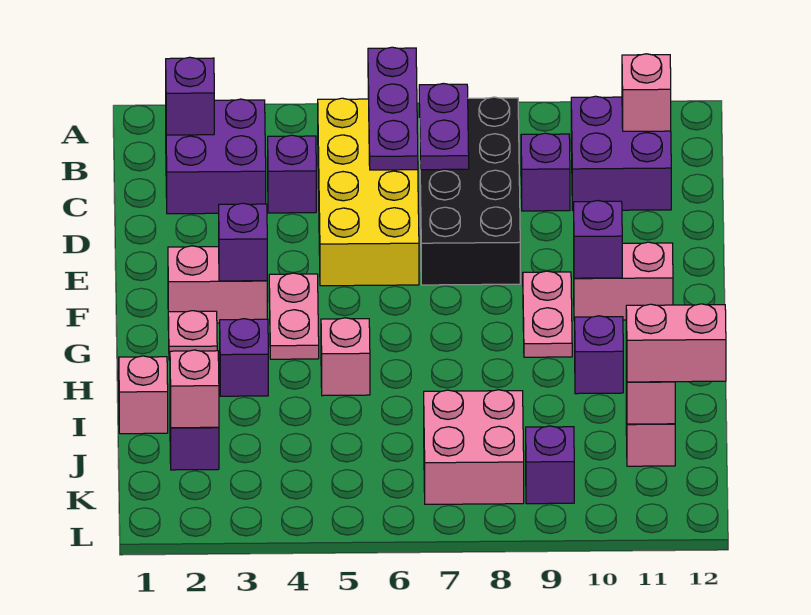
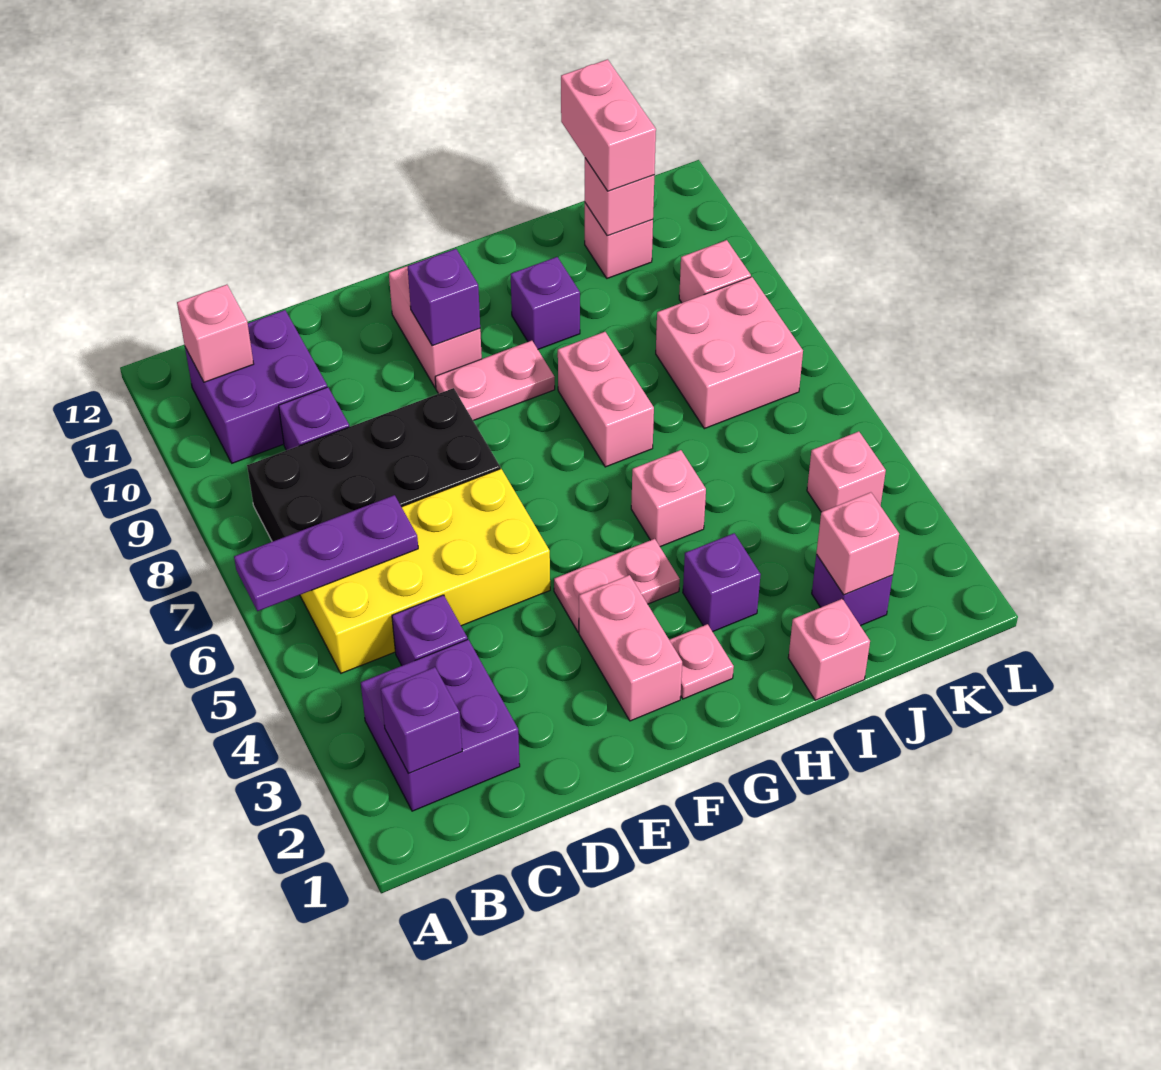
purple 1x2 plate [419,83,469,170] -> none
purple 1x1 brick [219,203,267,281] -> none
none -> pink 1x2 brick [558,332,654,467]
none -> pink 1x1 brick [807,431,886,512]
purple 1x1 brick [526,426,574,504] -> pink 1x1 brick [679,240,751,303]

